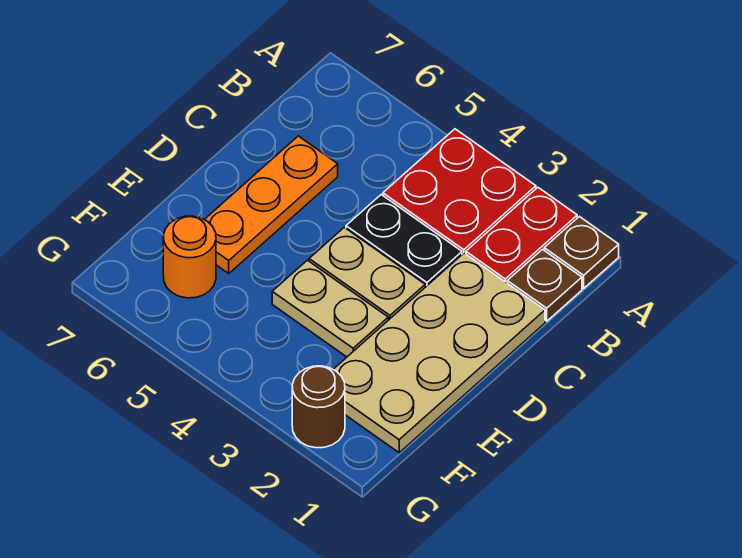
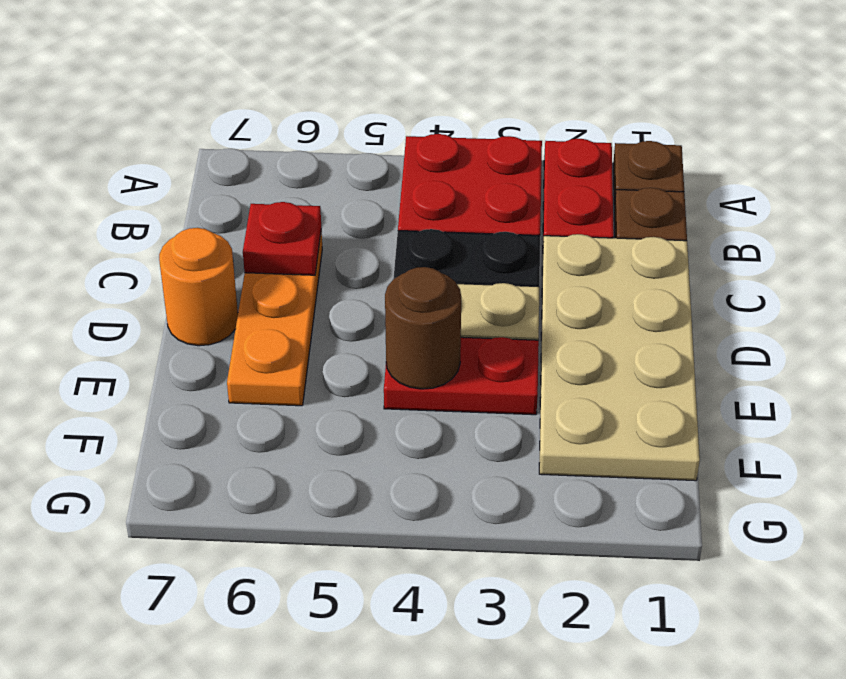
none -> red 1x1 plate [243,202,321,275]
tan 1x2 plate [272,260,388,357] -> red 1x2 plate [384,337,539,415]
orange 1x1 round brick [163,216,216,298] -> orange 1x1 round brick moved to [159,228,238,346]
brown 1x1 round brick [292,366,345,448] -> brown 1x1 round brick moved to [385,267,461,389]

